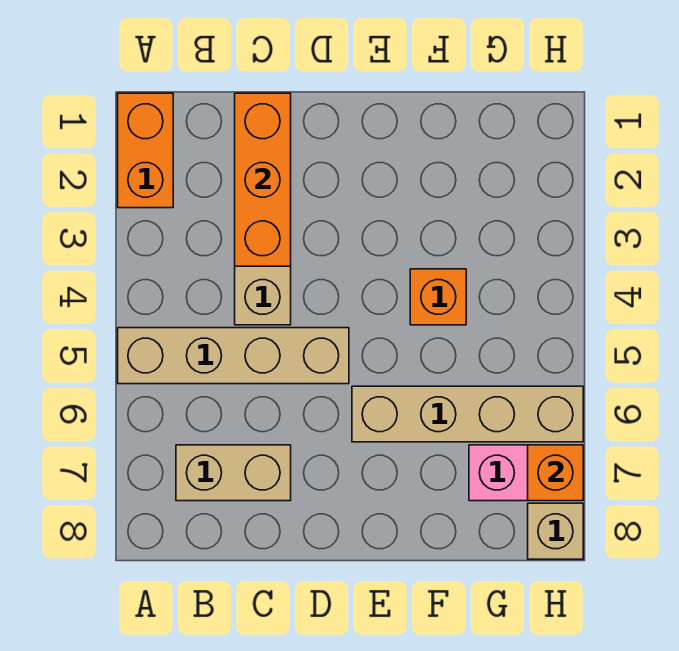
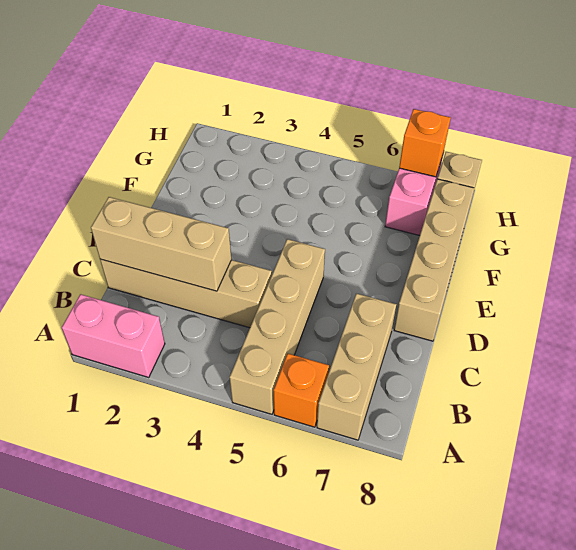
orange 1x2 brick [118,93,173,208] -> pink 1x2 brick [62,294,165,377]
tan 1x2 brick [176,445,291,501] -> tan 1x3 brick [317,293,396,440]
orange 1x3 brick [235,93,291,266] -> tan 1x3 brick [91,197,231,291]
tan 1x4 brick [352,386,583,442] -> tan 1x4 brick moved to [394,179,474,341]
orange 1x1 brick [410,269,466,325] -> orange 1x1 brick moved to [274,354,329,427]

